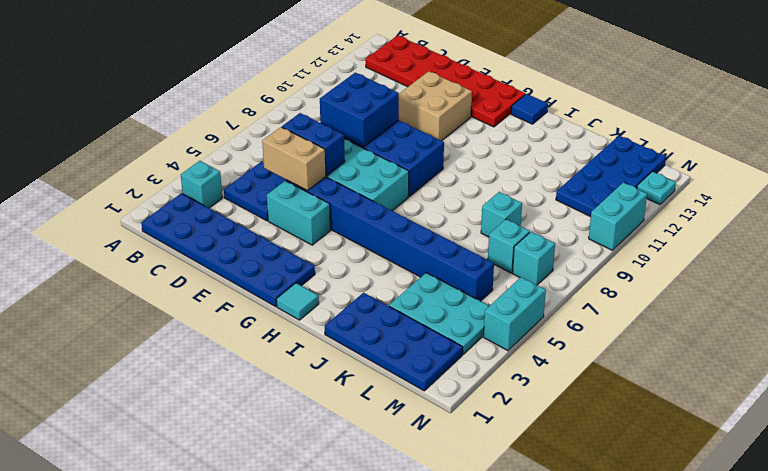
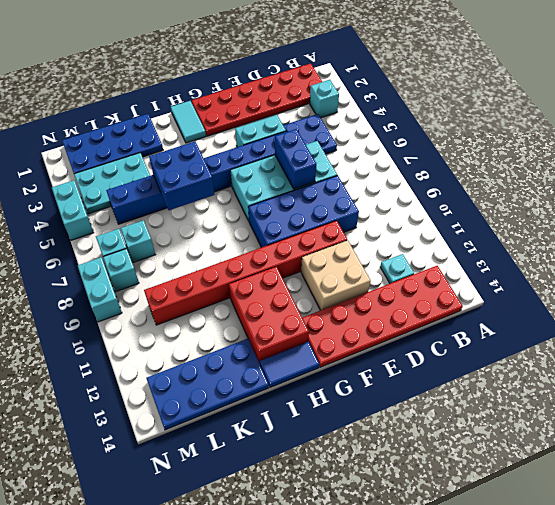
blue 2x6 plate [141,193,315,307] -> red 2x6 plate [192,63,322,136]
tan 1x2 brick [262,127,326,191] -> none
blue 1x2 brick [282,113,345,176] -> blue 1x2 brick turned to [275,129,316,189]
blue 2x2 brick [320,73,399,147] -> blue 2x2 brick moved to [149,141,215,210]
none -> red 1x8 brick [144,221,347,325]
cyan 1x1 tile [277,283,319,320] -> cyan 1x2 tile [171,101,206,143]
none -> red 2x3 brick [229,266,309,363]
blue 1x1 tile [511,94,548,124] -> blue 1x2 tile [260,342,319,387]
cyan 1x1 brick [481,192,522,237] -> cyan 1x1 brick moved to [103,249,139,291]
blue 2x4 plate [556,136,666,217] -> blue 2x4 plate turned to [146,339,269,430]
cyan 1x2 brick [589,183,647,250] -> cyan 1x2 brick moved to [78,257,122,322]
cyan 1x1 plate [637,172,676,205] -> cyan 1x1 plate moved to [380,254,414,283]

